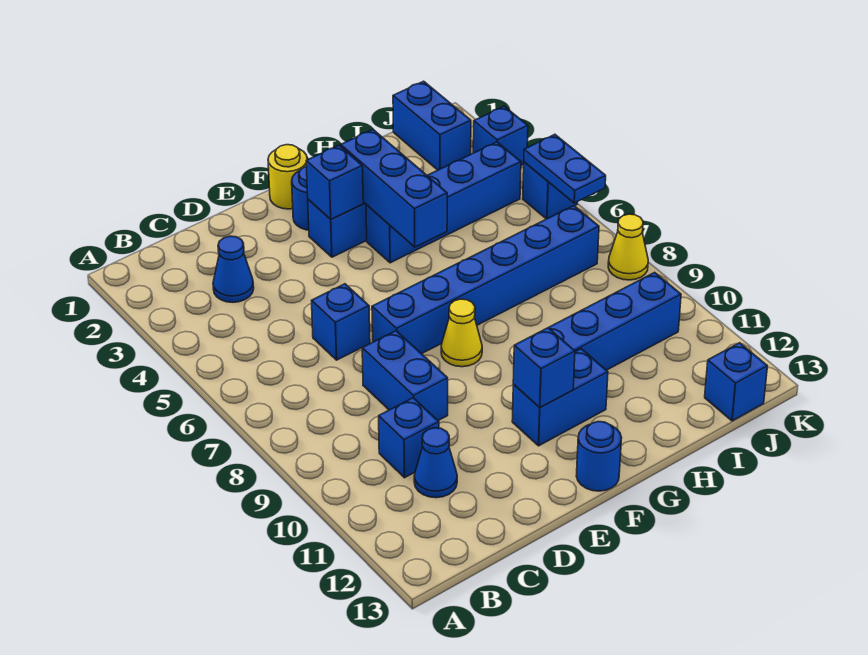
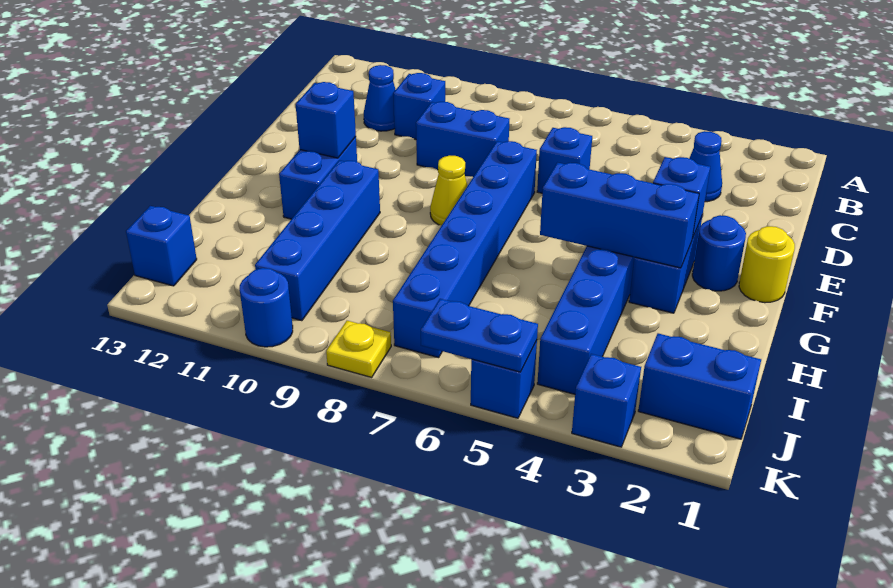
blue 1x1 round brick [576,421,622,491] -> blue 1x1 round brick moved to [240,268,293,347]
yellow 1x1 cone [608,214,648,280] -> yellow 1x1 plate [326,321,391,377]

